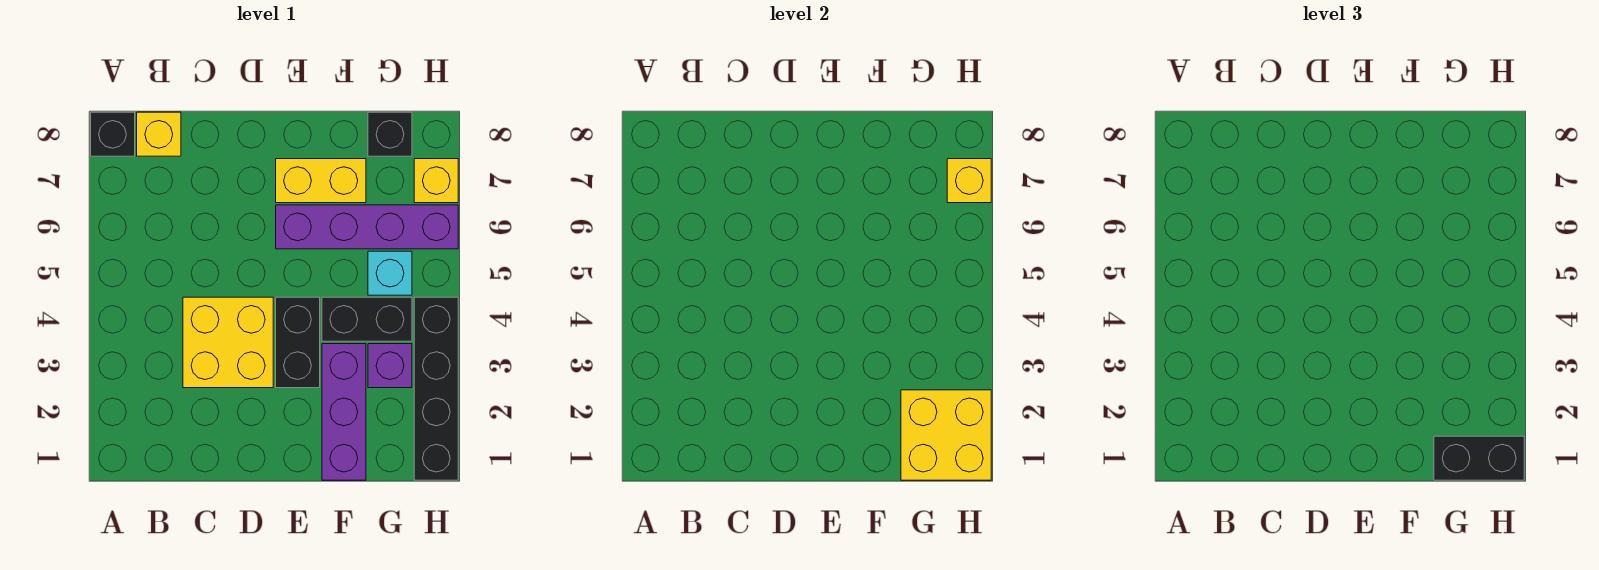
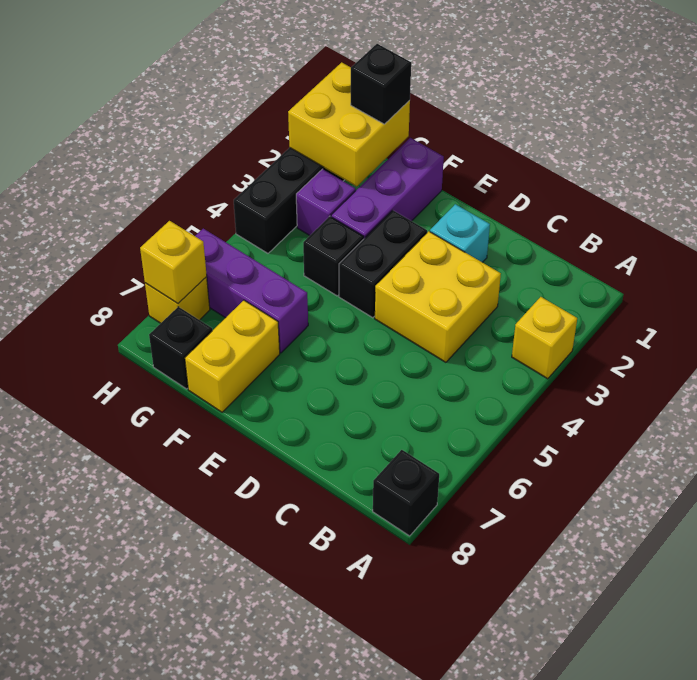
yellow 1x1 brick [137,112,181,156] -> yellow 1x1 brick moved to [512,297,577,379]
purple 1x4 brick [276,205,458,249] -> purple 1x3 brick [195,229,308,353]
yellow 1x2 brick [276,159,366,203] -> yellow 1x2 brick turned to [185,300,280,412]
black 1x2 brick [322,297,412,341] -> black 1x1 brick [303,216,364,296]
black 1x2 brick [1434,436,1524,480] -> black 1x1 brick [351,44,411,124]
cyan 1x1 brick [368,251,412,295] -> cyan 1x1 brick moved to [430,204,490,262]

